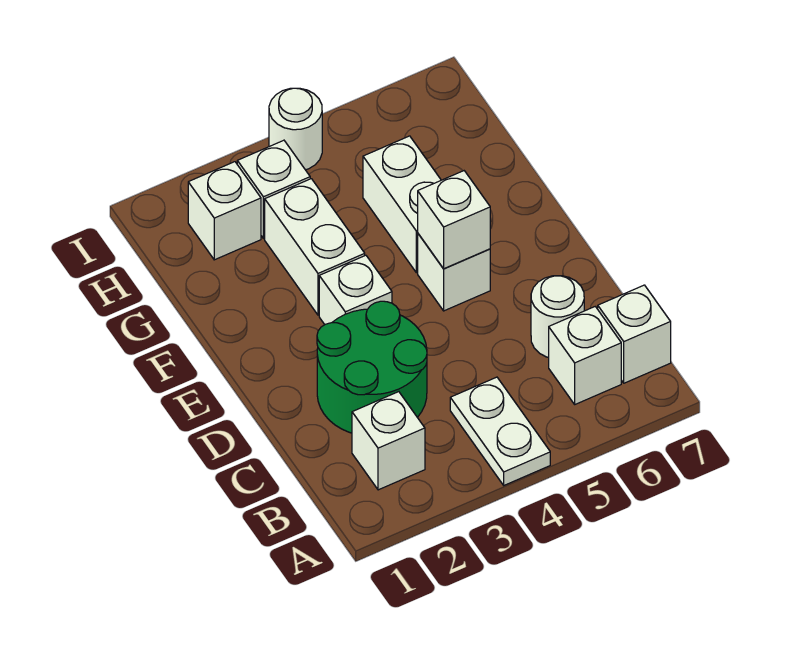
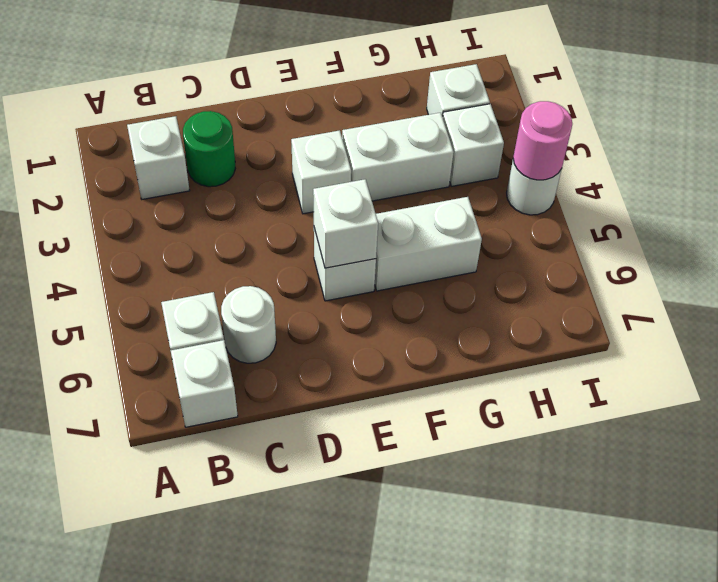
white 1x2 plate [450,377,550,485] -> none
green 2x2 round brick [317,301,427,433] -> green 1x1 round brick [183,111,235,187]
none -> pink 1x1 round brick [513,101,572,180]

